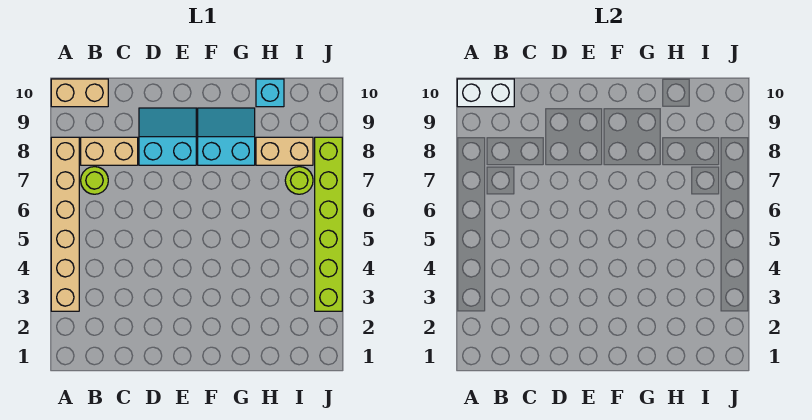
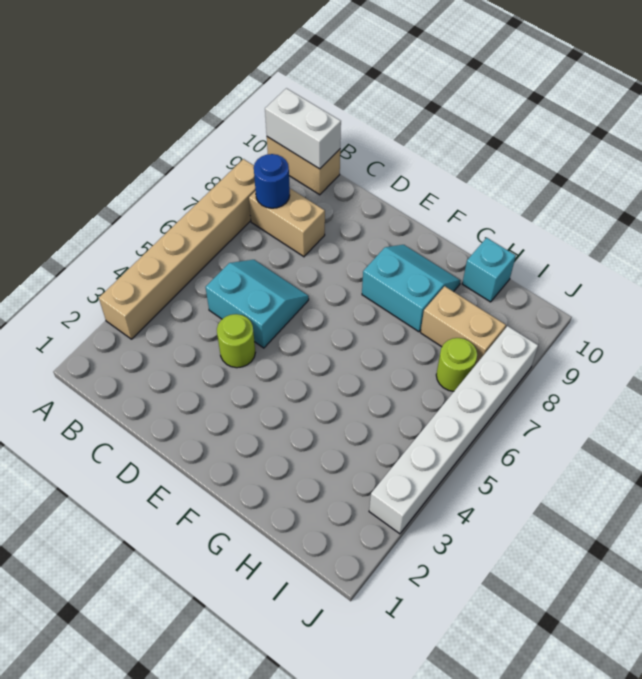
lime 1x1 round brick [81,167,108,194] -> lime 1x1 round brick moved to [217,314,255,368]
none -> blue 1x1 round brick [254,154,290,208]
cyan 2x2 slope [139,108,196,165] -> cyan 2x2 slope moved to [205,260,309,348]
lime 1x6 brick [315,137,342,311] -> white 1x6 brick [369,326,538,534]

